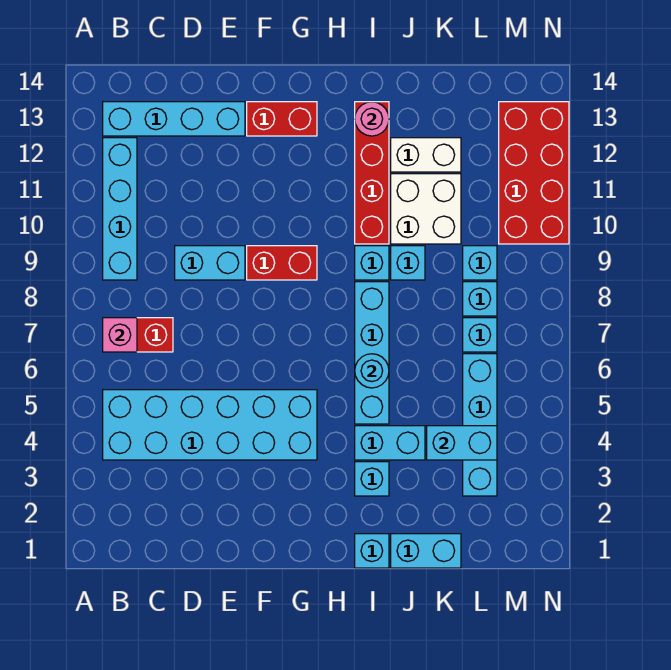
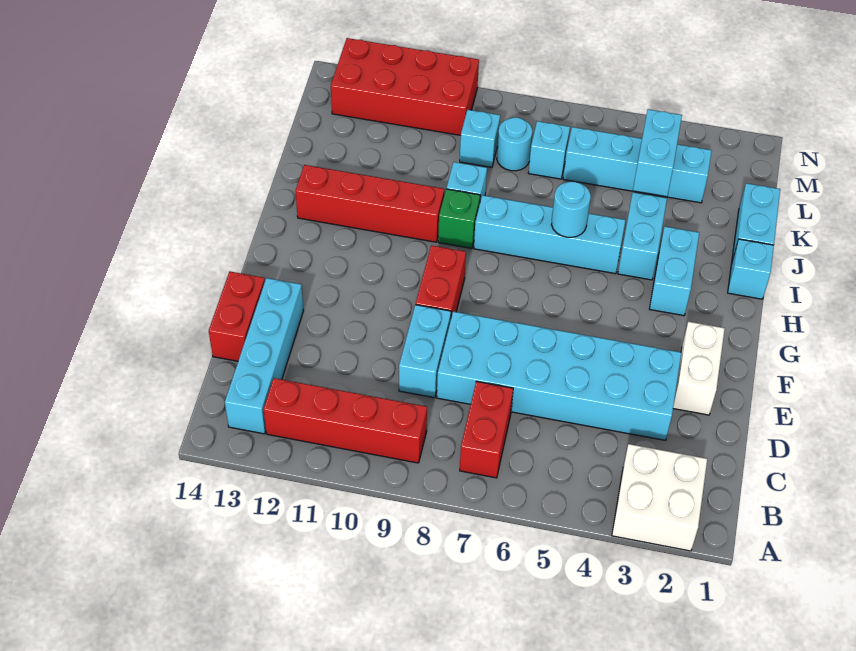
cyan 2x6 brick [103,390,317,460] -> cyan 2x6 brick turned to [437,312,681,440]
pink 1x1 brick [103,318,137,352] -> none
cyan 1x4 brick [103,138,137,280] -> red 1x4 brick [264,378,427,463]
red 1x2 brick [247,102,317,136] -> red 1x2 brick moved to [209,272,265,361]
cyan 1x1 brick [355,462,389,496] -> cyan 1x2 brick [650,226,699,316]
cyan 1x1 brick [355,246,389,280] -> green 1x1 brick [438,189,480,248]
pink 1x1 round brick [355,102,389,136] -> none
white 2x2 brick [391,174,461,244] -> white 2x2 brick moved to [612,444,707,551]
white 1x2 brick [391,138,461,172] -> white 1x2 brick moved to [673,322,725,415]
cyan 1x1 brick [463,282,497,316] -> cyan 1x1 round brick [497,117,532,171]

